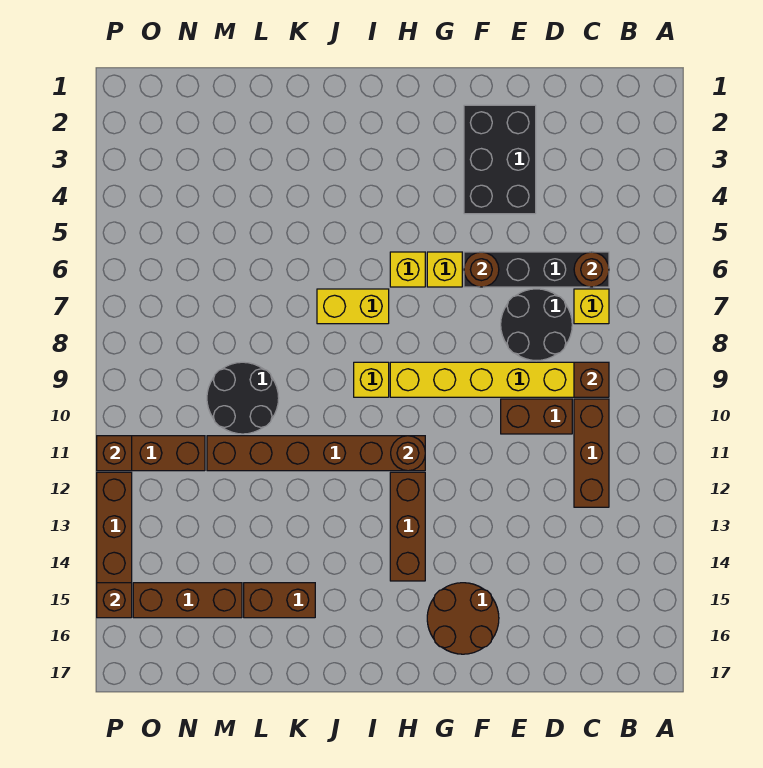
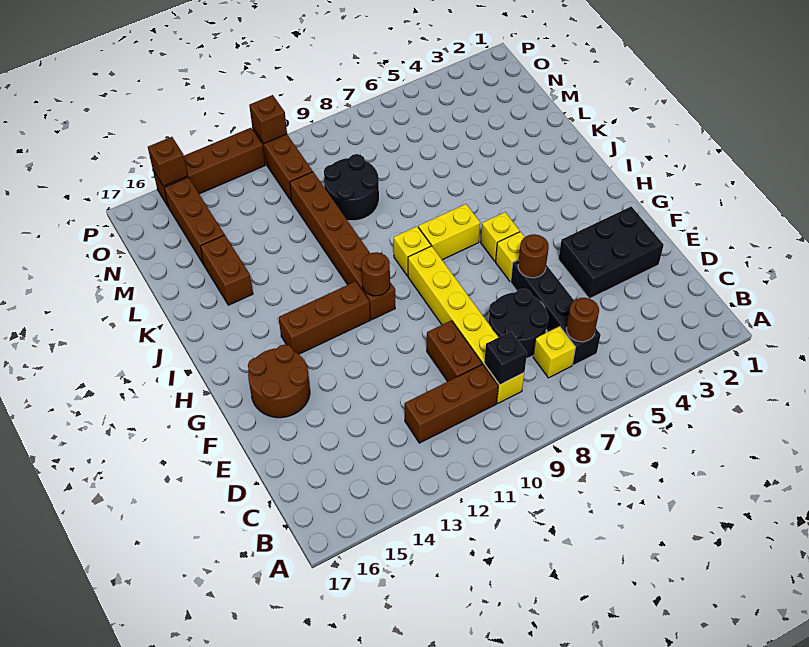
brown 1x1 brick [574,362,609,397] -> black 1x1 brick [484,332,527,385]
yellow 1x2 brick [317,289,389,324] -> yellow 1x2 brick turned to [418,204,480,260]

